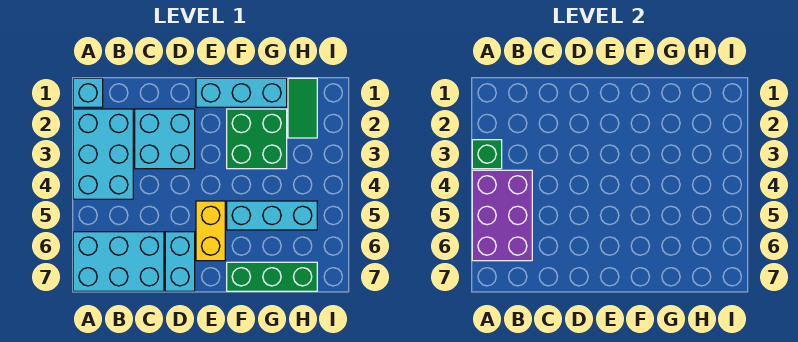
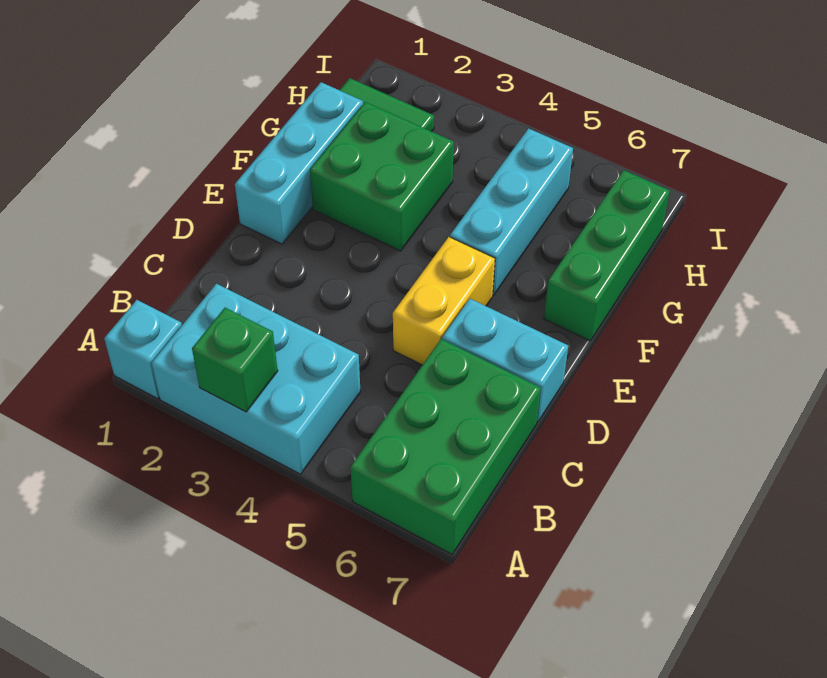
purple 2x3 brick [472,170,532,261] -> none
cyan 2x3 brick [73,232,164,291] -> green 2x3 brick [350,339,541,554]
cyan 2x2 brick [135,109,195,169] -> none
yellow 1x2 brick [196,201,225,261] -> yellow 1x2 brick turned to [393,237,495,365]

